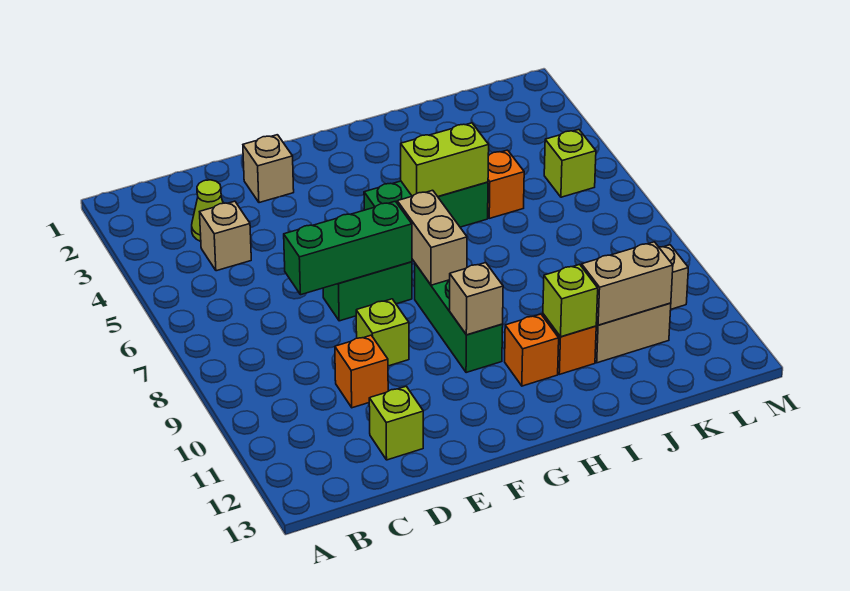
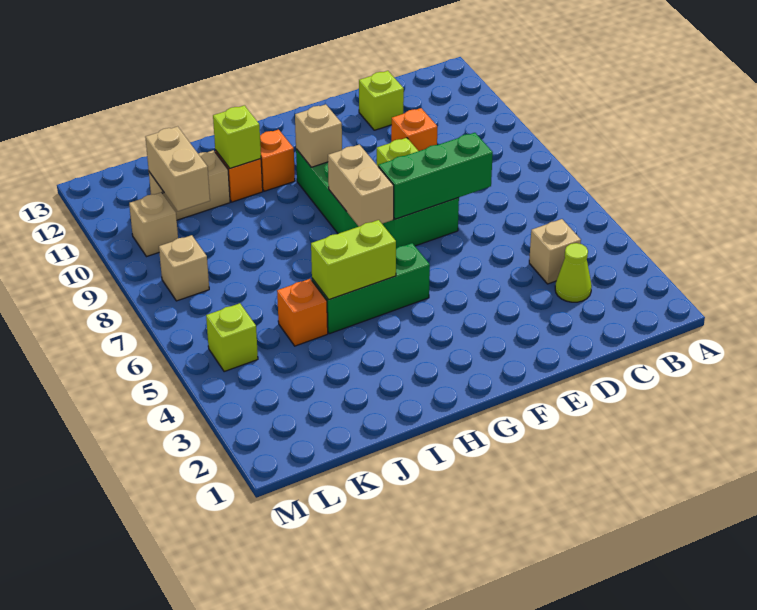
tan 1x1 brick [243,135,294,203] -> tan 1x1 brick moved to [159,235,209,301]
tan 1x2 brick [582,242,673,325] -> tan 1x2 brick turned to [145,126,210,211]

